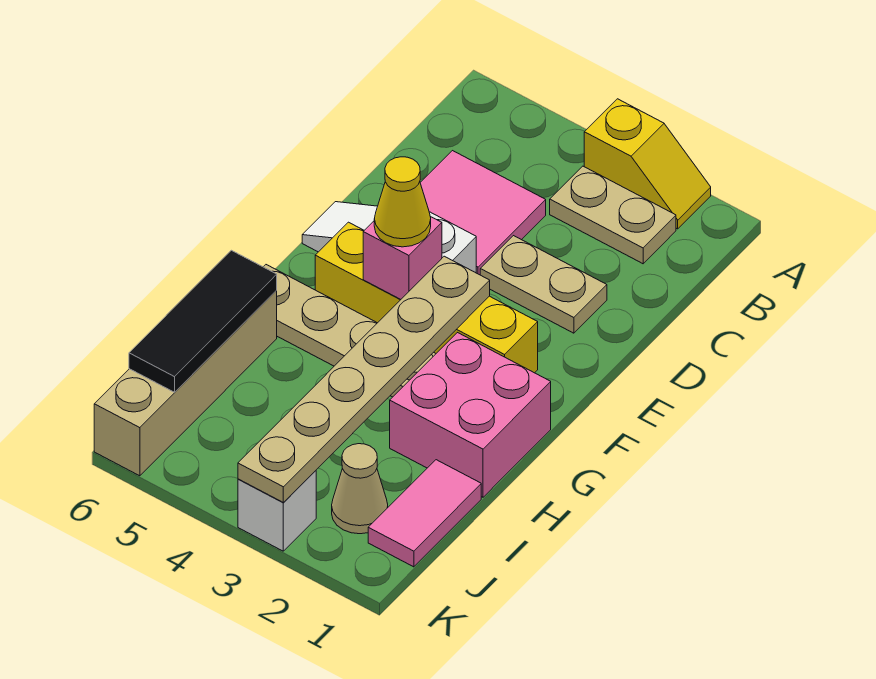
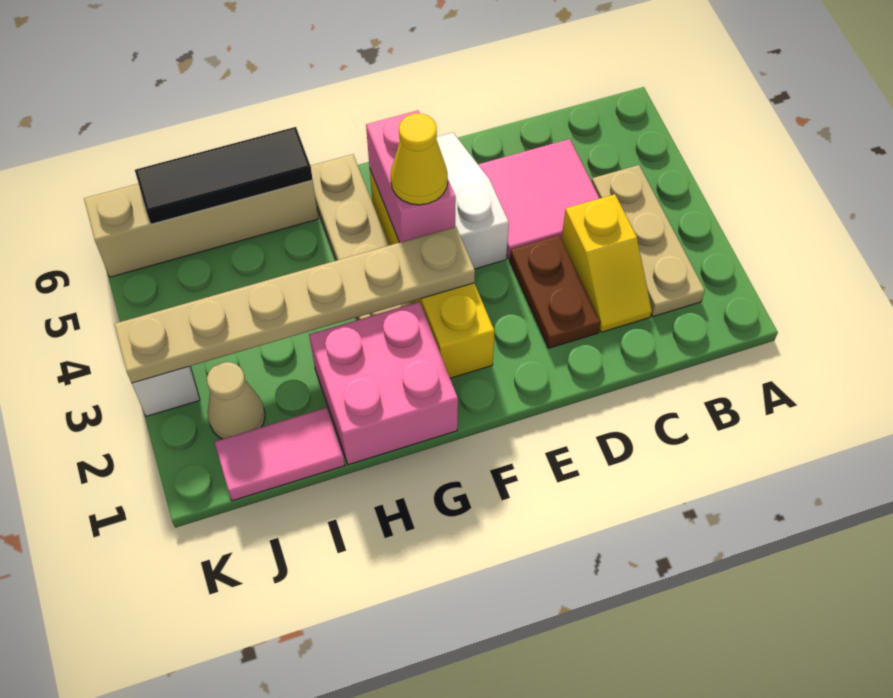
yellow 1x2 slope [584,99,711,229] -> yellow 1x2 slope moved to [561,194,652,332]
tan 1x2 plate [550,166,676,264] -> tan 1x3 plate [592,165,705,317]
tan 1x2 plate [480,236,607,333] -> brown 1x2 plate [510,235,600,348]
pink 1x1 brick [363,217,442,300] -> pink 1x2 brick [366,110,456,242]

